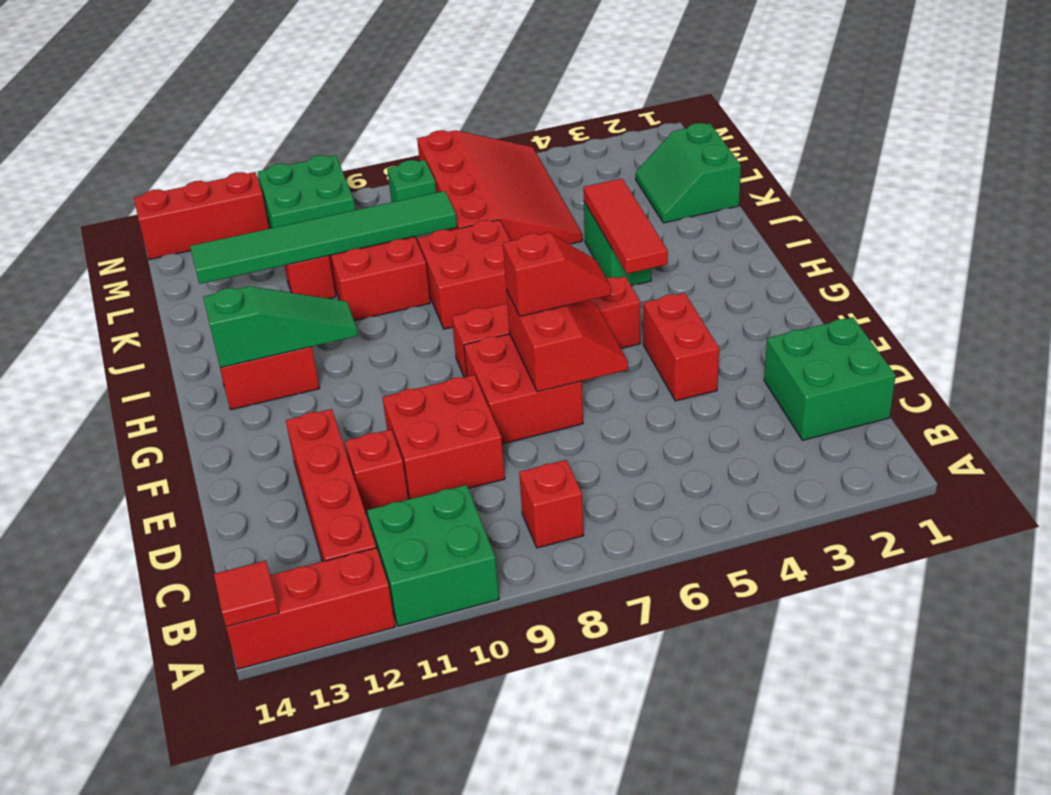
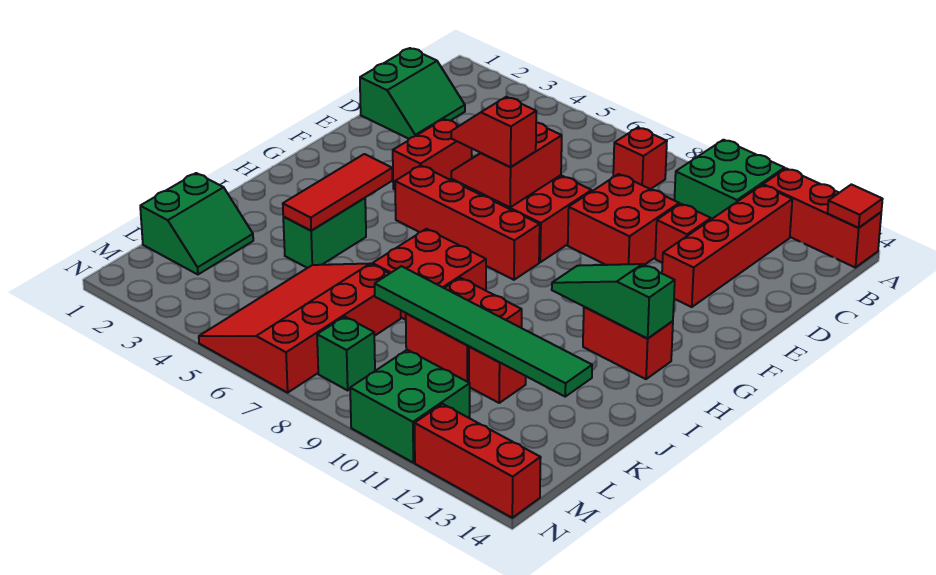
green 2x2 brick [764,317,896,440] -> green 2x2 slope [360,48,465,139]

